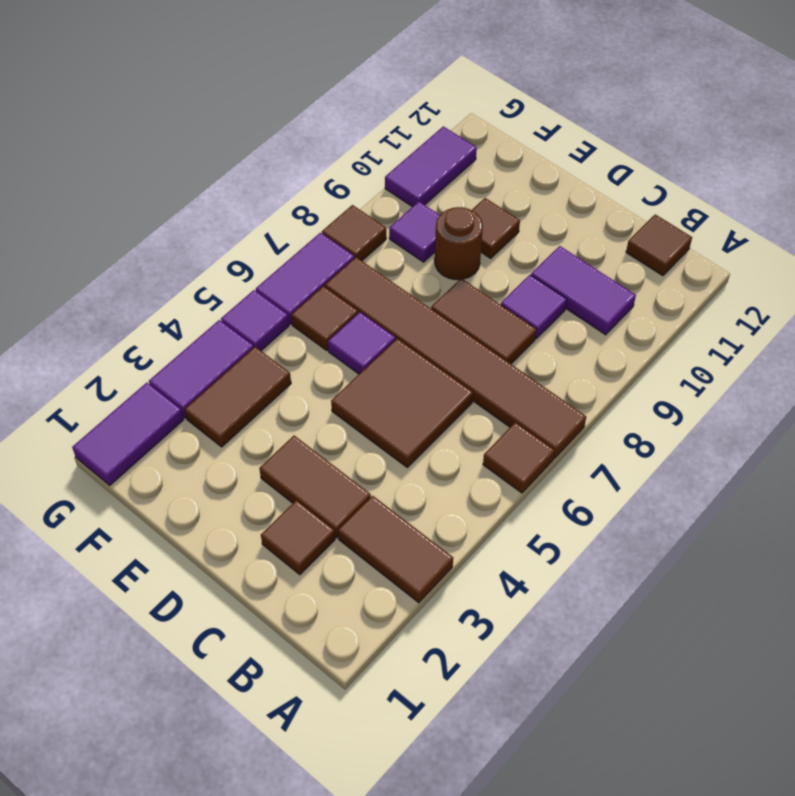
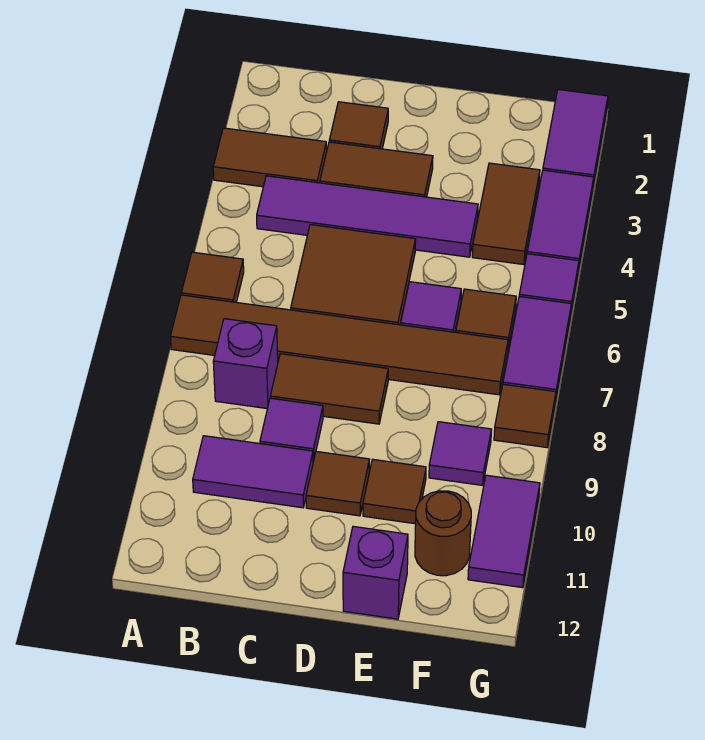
none -> purple 1x4 tile [257,176,478,257]
none -> purple 1x1 brick [213,319,278,408]
brown 1x1 tile [626,215,692,276] -> brown 1x1 tile moved to [306,452,369,516]
brown 1x1 round brick [435,207,483,280] -> brown 1x1 round brick moved to [415,491,471,576]
none -> purple 1x1 brick [343,526,408,619]

